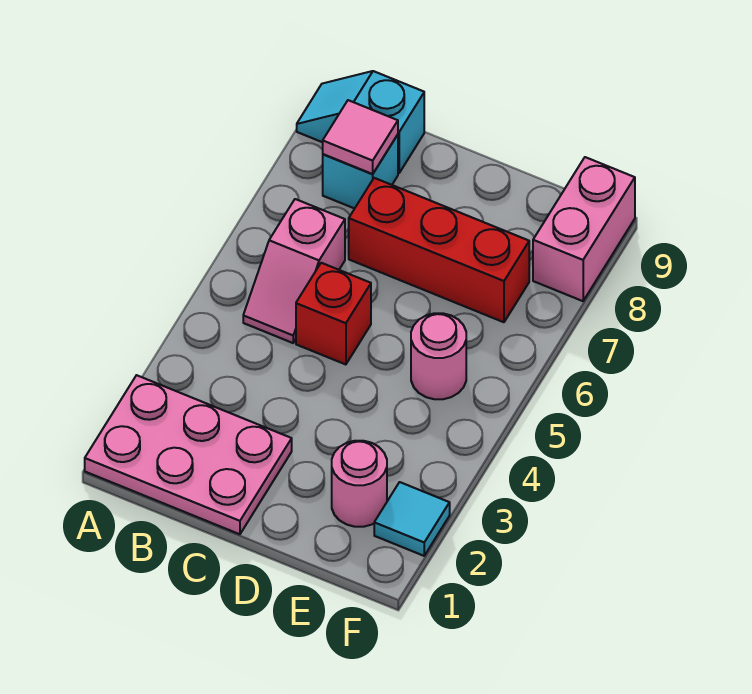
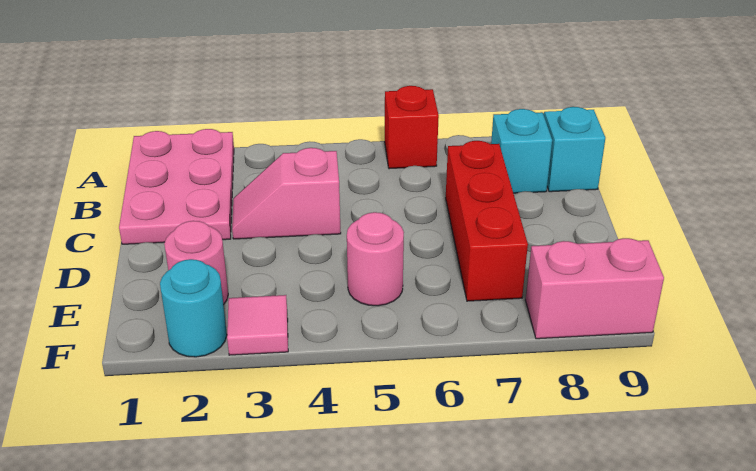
pink 1x2 slope [243,199,345,343] -> pink 1x2 slope moved to [232,148,341,239]
pink 1x1 tile [323,100,398,174] -> pink 1x1 tile moved to [227,295,288,355]
red 1x1 brick [296,263,371,365] -> red 1x1 brick moved to [385,86,439,169]
cyan 1x1 tile [374,482,450,556] -> cyan 1x1 round brick [160,259,227,357]

